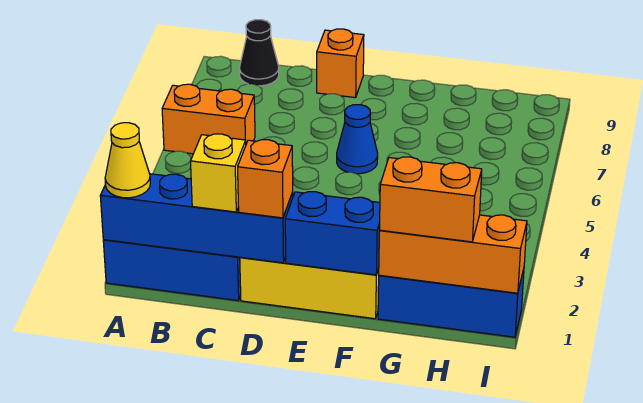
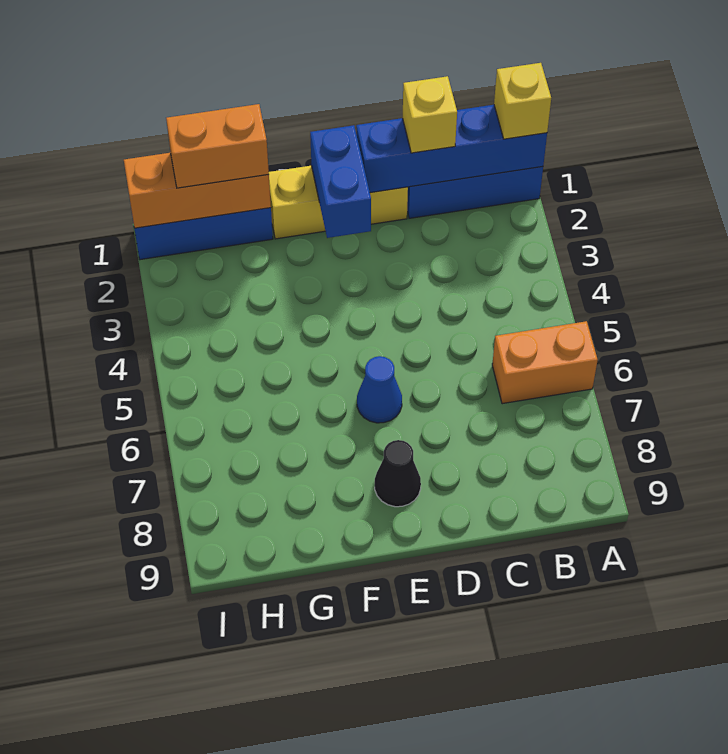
yellow 1x1 cone [105,123,150,198] -> yellow 1x1 brick [494,63,551,139]
black 1x1 cone [239,20,279,86] -> black 1x1 cone moved to [375,440,421,507]
orange 1x1 brick [238,140,293,218] -> none
orange 1x1 brick [317,29,364,98] -> none
blue 1x2 brick [285,192,380,275] -> blue 1x2 brick turned to [310,125,371,238]

